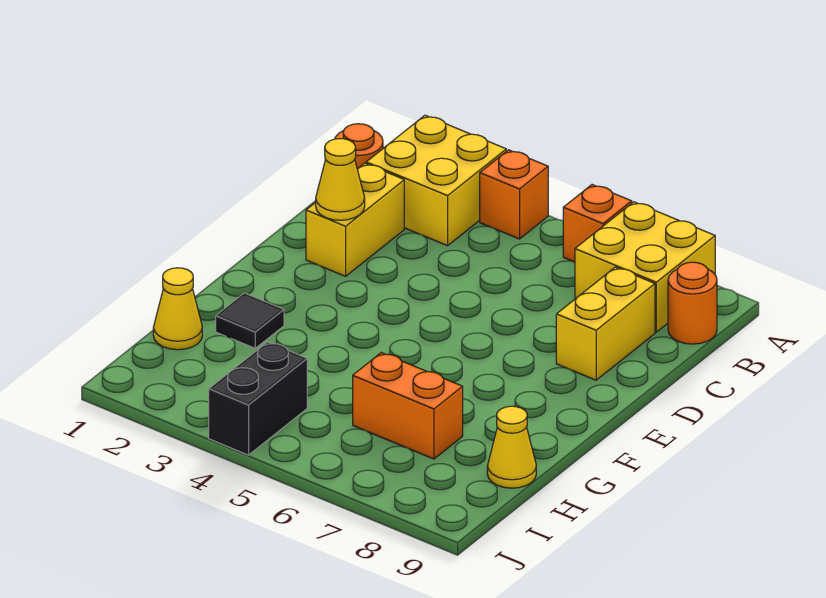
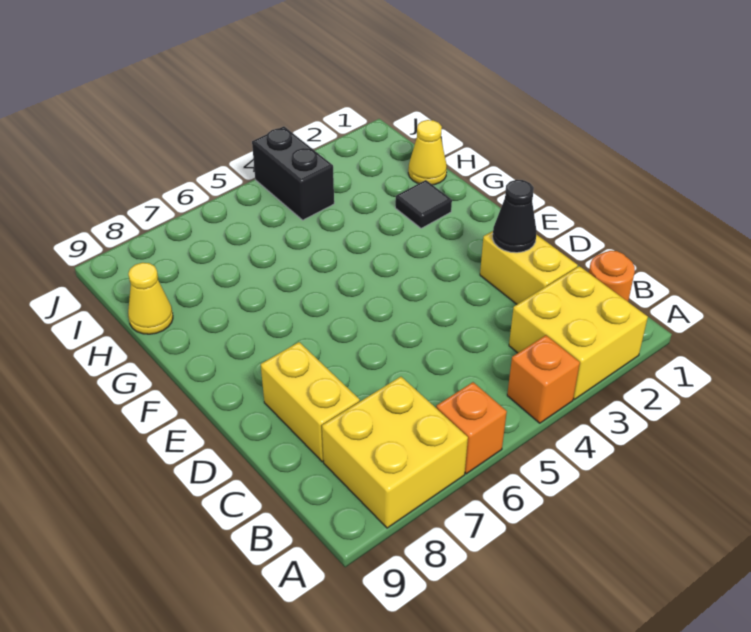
orange 1x1 round brick [668,262,717,344] -> none
yellow 1x1 cone [316,139,365,220] -> black 1x1 cone [493,180,537,253]
orange 1x2 brick [353,353,463,459] -> none

